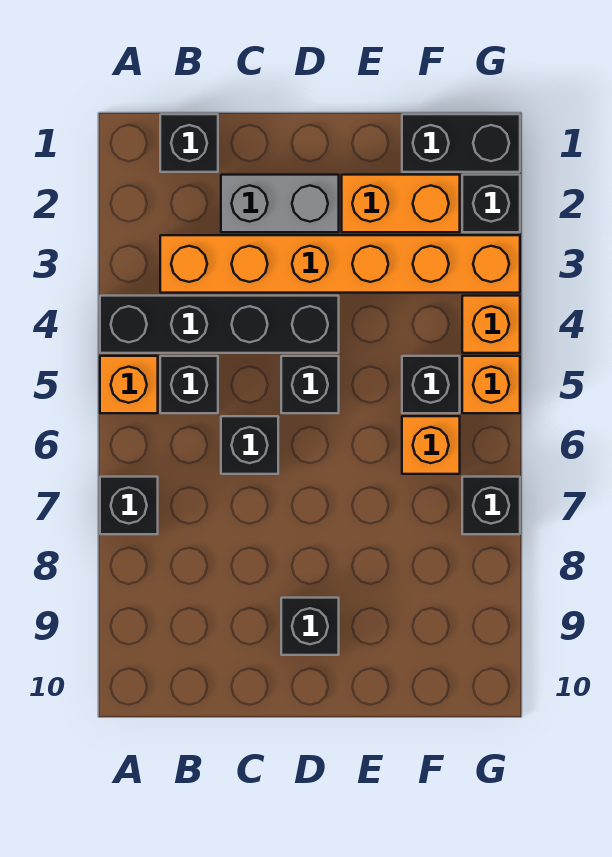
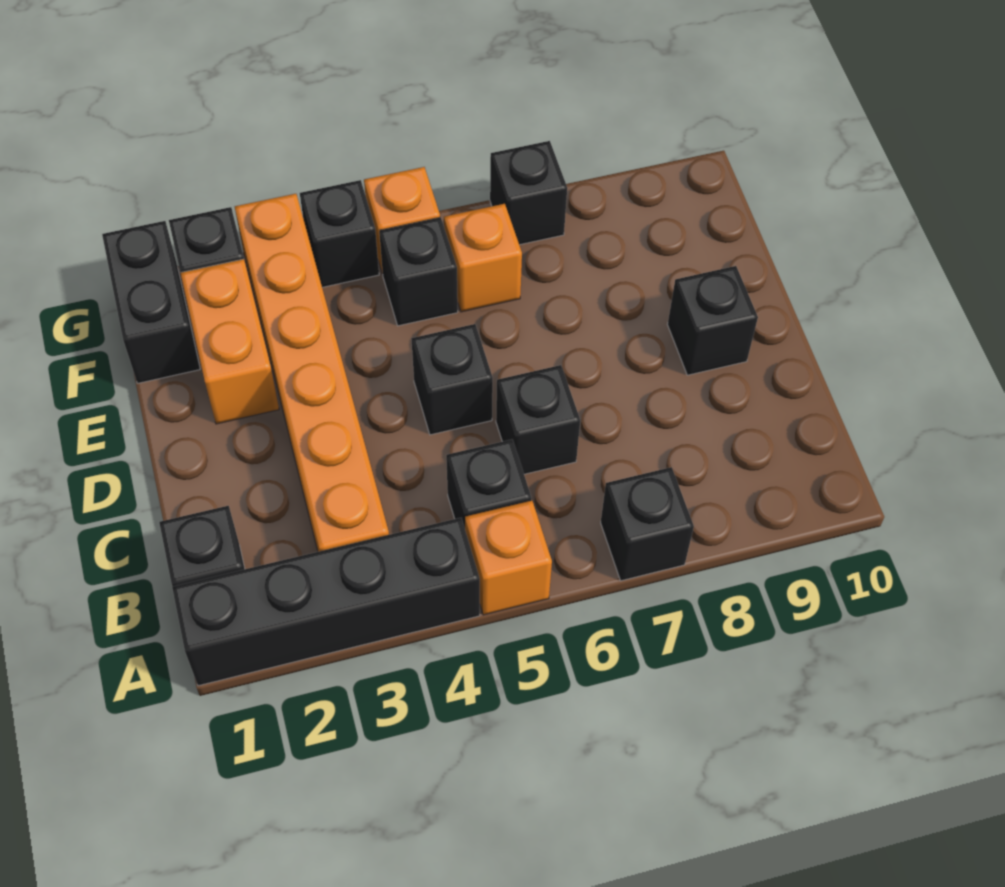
black 1x4 brick [100,296,339,353] -> black 1x4 brick turned to [172,518,480,686]
grey 1x2 brick [221,175,339,232] -> none
orange 1x1 brick [462,296,520,353] -> black 1x1 brick [300,180,379,287]

